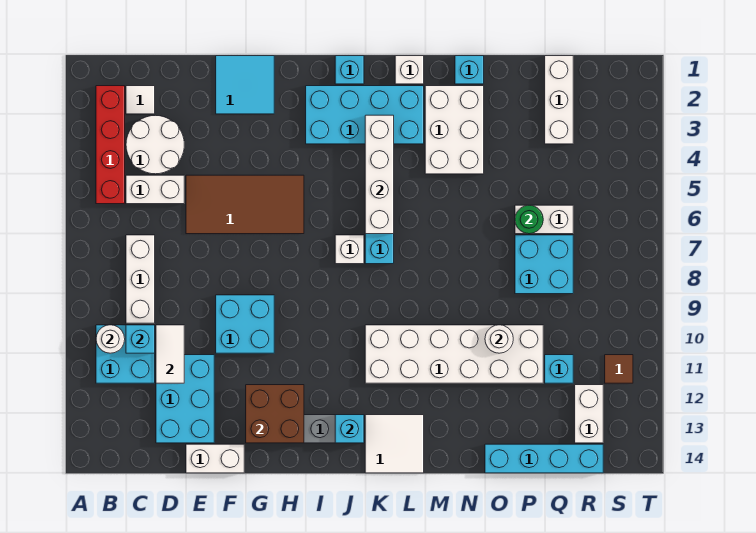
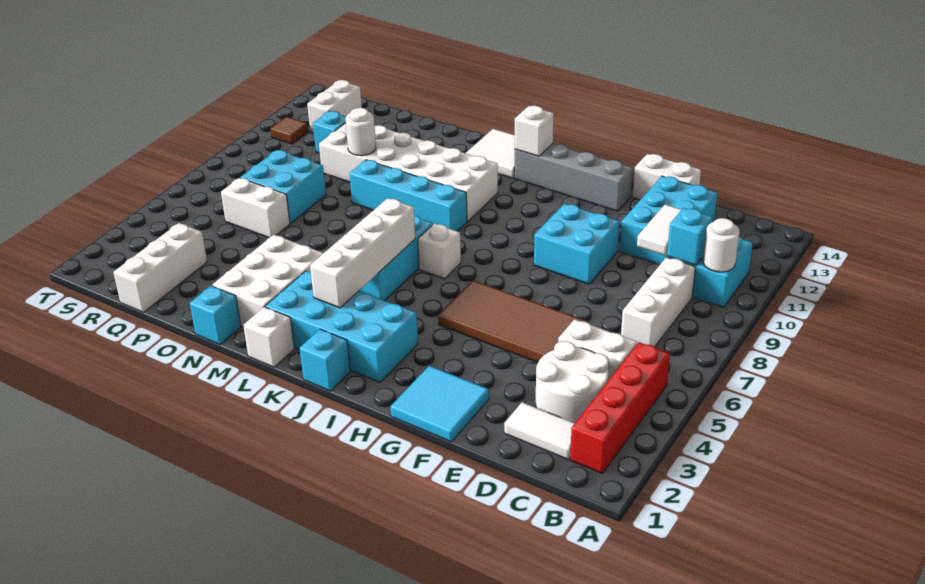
white 1x1 tile [126,86,155,114] -> white 1x2 tile [504,402,575,460]
brown 2x2 brick [246,385,304,443] -> none
cyan 1x1 brick [335,415,364,443] -> white 1x1 brick [515,106,554,156]
cyan 1x4 brick [485,444,603,473] -> cyan 1x4 brick moved to [349,160,467,231]
green 1x1 round brick [515,205,543,234] -> none

